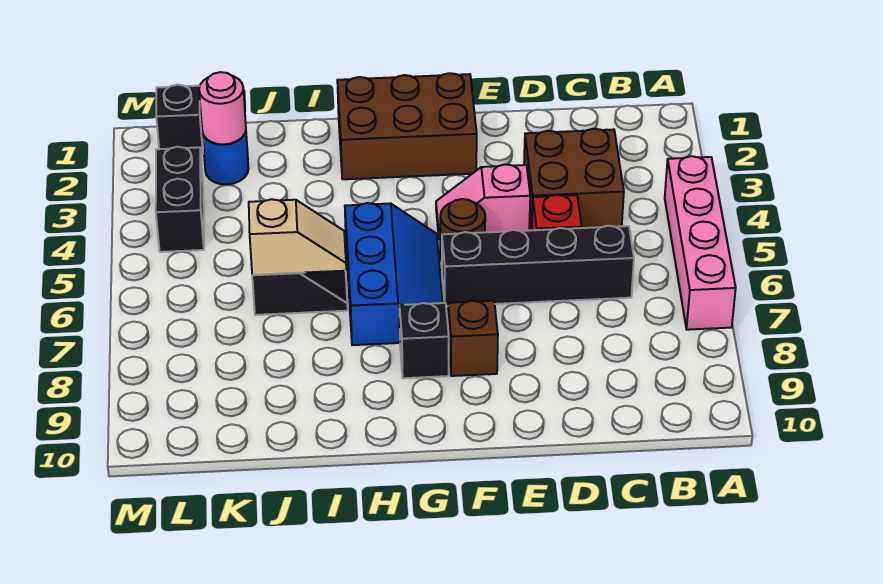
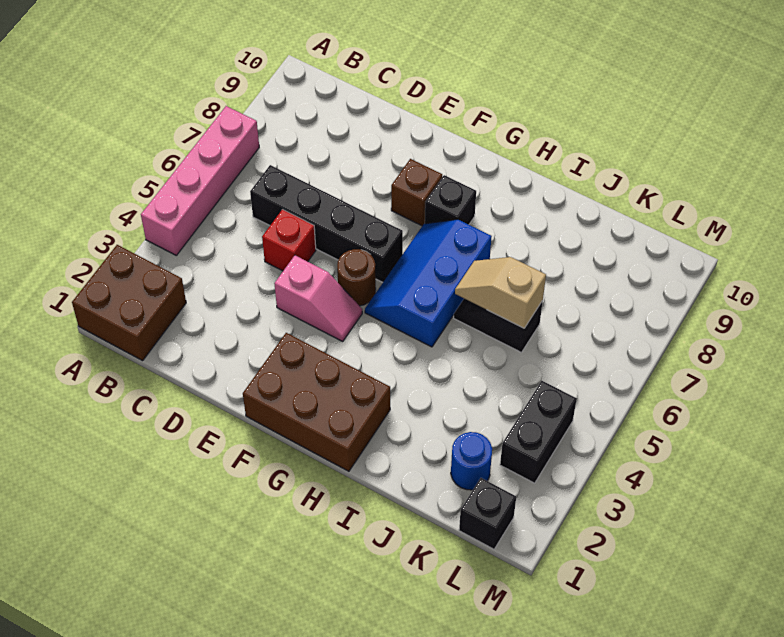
brown 2x2 brick [524,129,624,230] -> brown 2x2 brick moved to [72,245,186,361]
pink 1x1 round brick [199,72,246,144] -> none

